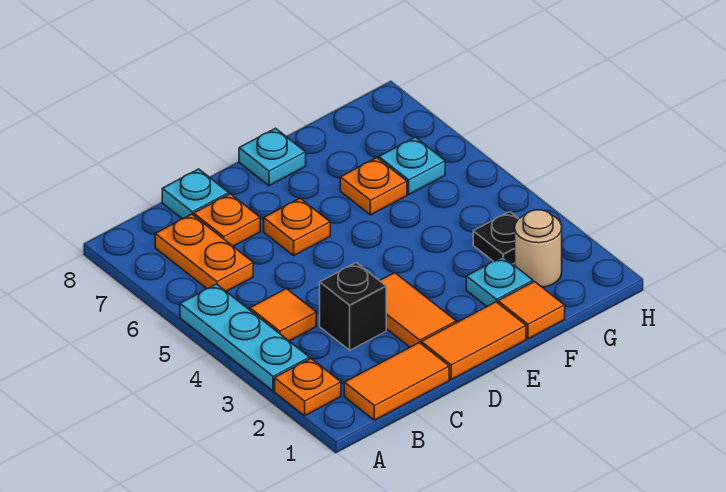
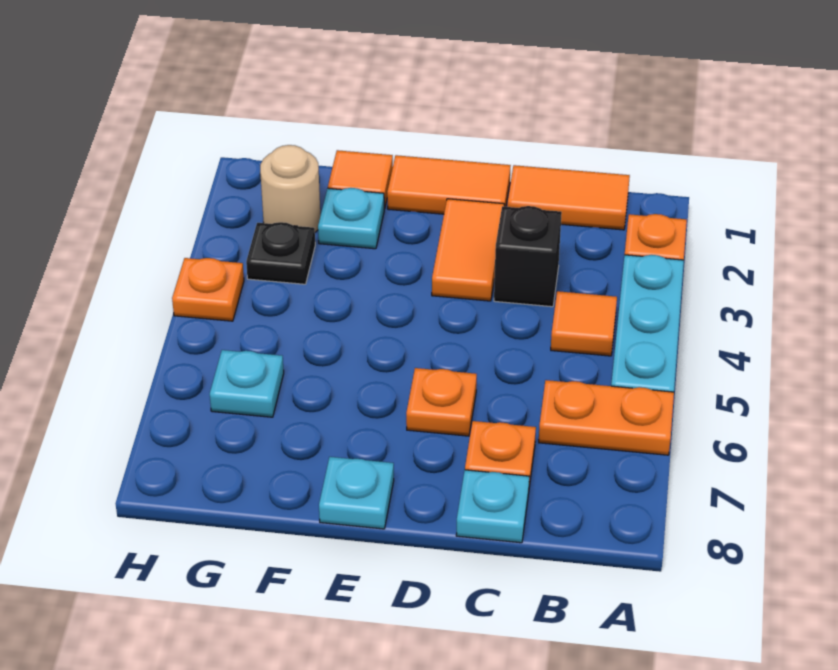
orange 1x2 plate [155,214,253,292] -> orange 1x2 plate turned to [539,380,674,455]
orange 1x1 plate [340,158,407,215] -> orange 1x1 plate moved to [172,258,244,321]

